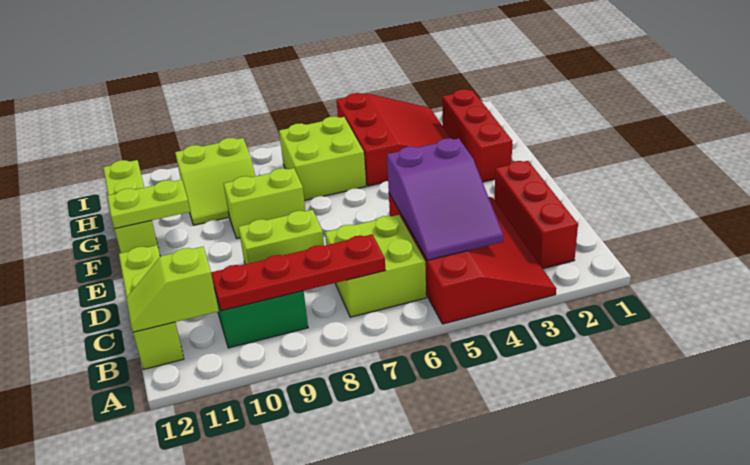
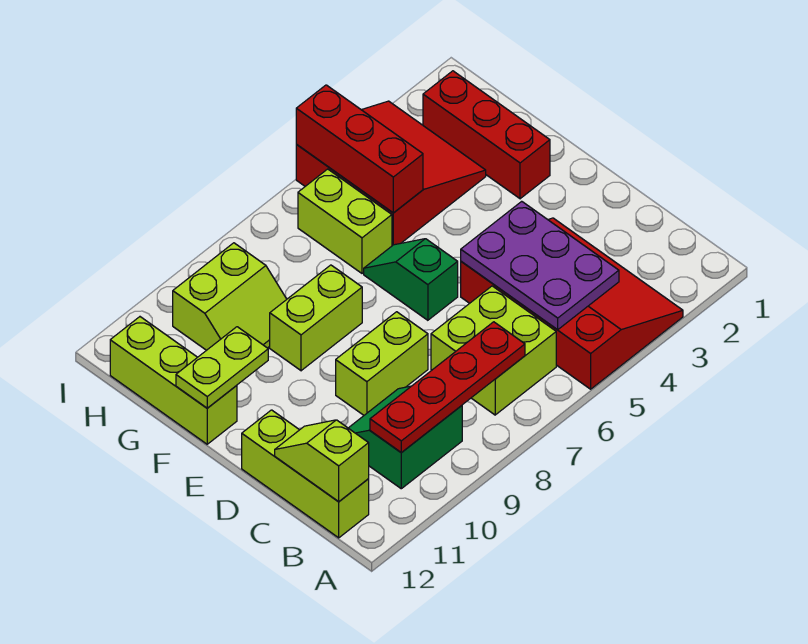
red 1x3 brick [494,161,578,268] -> red 1x3 brick moved to [296,85,423,213]
purple 2x3 slope [387,138,503,260] -> purple 2x3 plate [461,201,619,330]
lime 1x2 slope [126,247,219,332] -> lime 1x2 slope turned to [275,420,369,502]
none -> green 1x2 slope [364,239,458,320]
lime 2x2 brick [279,116,366,200] -> lime 1x2 brick [298,169,392,273]

